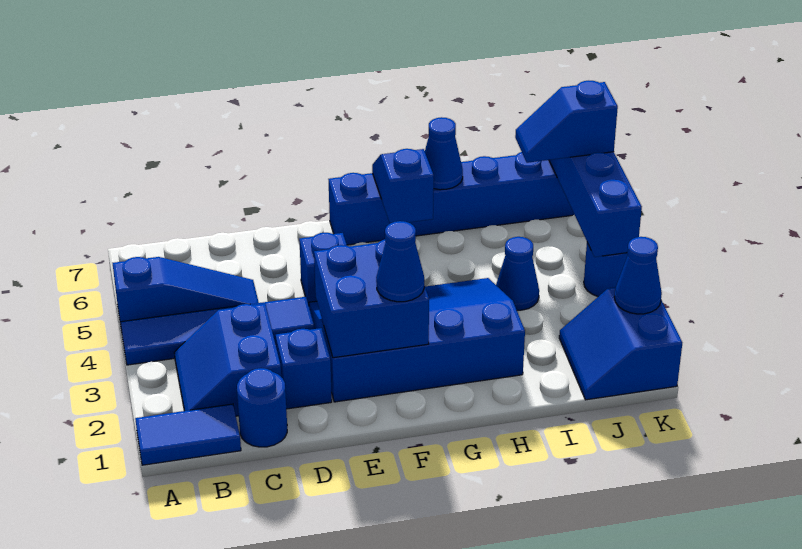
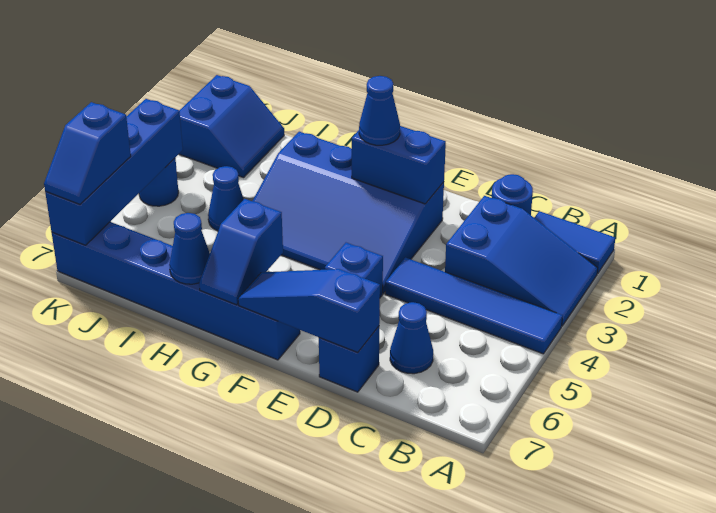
blue 1x3 slope [113,257,259,331] -> blue 1x3 slope moved to [238,269,380,353]
blue 2x2 slope [174,304,281,416] -> blue 2x3 slope [445,196,598,326]
blue 1x1 brick [276,328,332,409] -> blue 1x1 brick moved to [319,326,379,392]
blue 2x2 brick [314,239,429,358] -> blue 1x2 brick [352,126,446,204]
blue 1x2 slope [515,81,618,163] -> blue 1x2 slope turned to [44,102,131,205]
blue 1x1 cone [615,237,662,314] -> blue 1x1 cone moved to [390,302,433,374]

